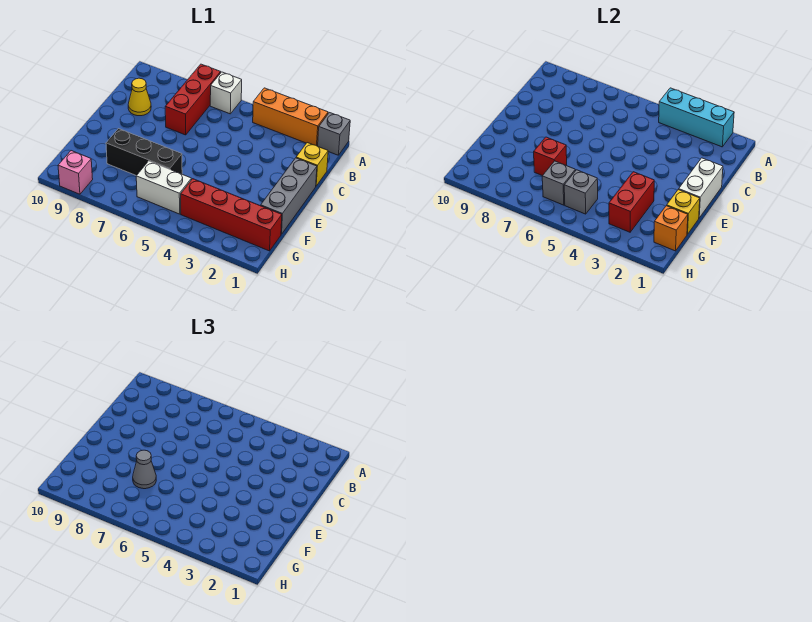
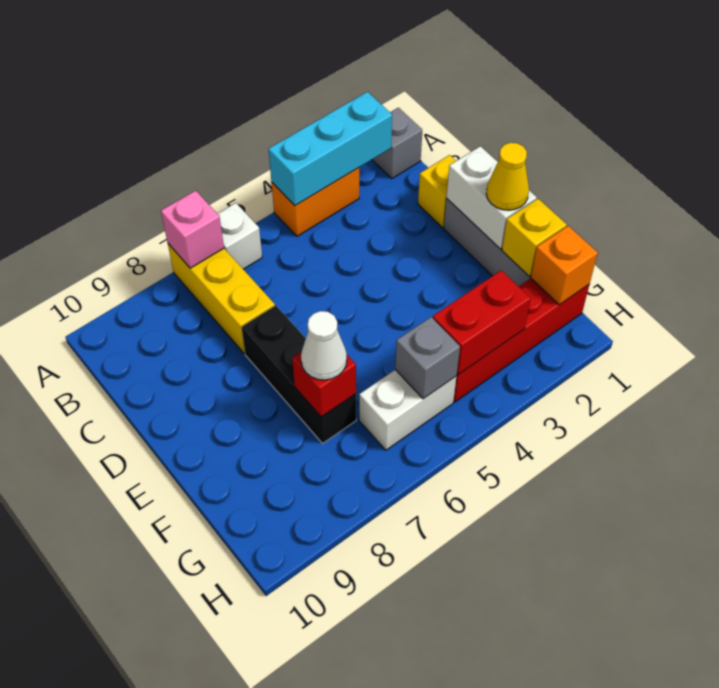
orange 1x3 brick [253,88,328,146] -> orange 1x2 brick [271,168,359,236]
red 1x3 brick [165,64,221,135] -> yellow 1x3 brick [168,244,275,354]
yellow 1x1 cone [128,78,151,116] -> yellow 1x1 cone moved to [486,143,529,210]
red 1x2 brick [609,172,654,232] -> red 1x2 brick turned to [433,270,531,374]
black 1x3 brick [106,129,182,176] -> black 1x3 brick turned to [242,306,356,444]
grey 1x1 cone [133,450,156,489] -> white 1x1 cone [301,311,347,380]
grey 1x1 brick [542,161,575,205] -> none
pink 1x1 brick [58,151,93,194] -> pink 1x1 brick moved to [161,191,224,268]

